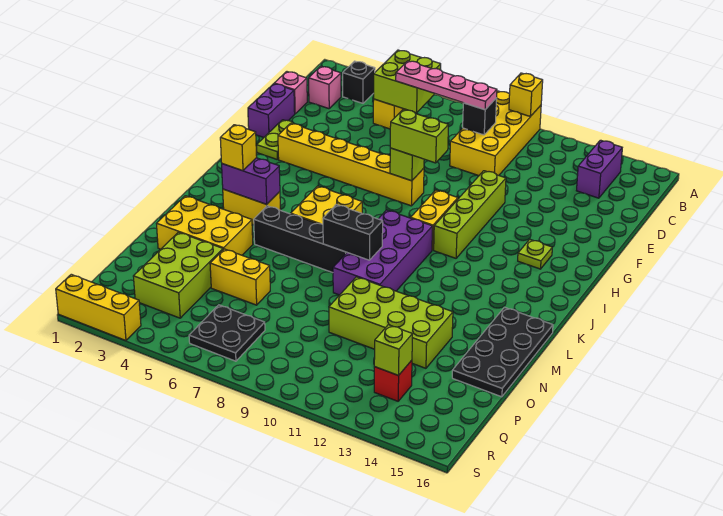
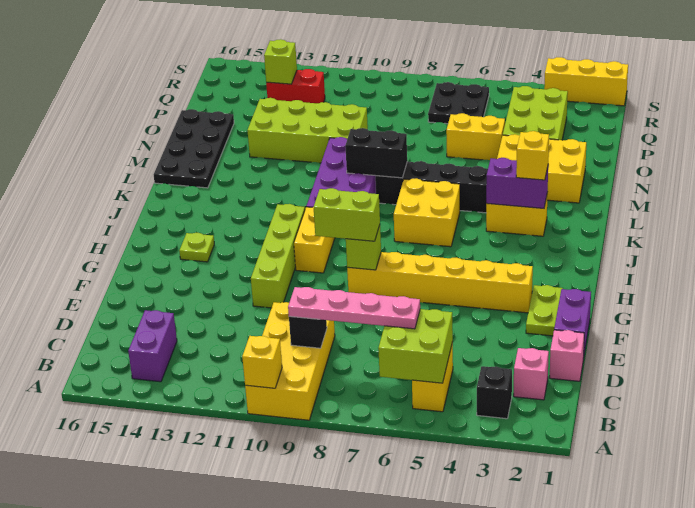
red 1x1 brick [374,360,412,401] -> red 1x2 brick [266,69,325,103]

